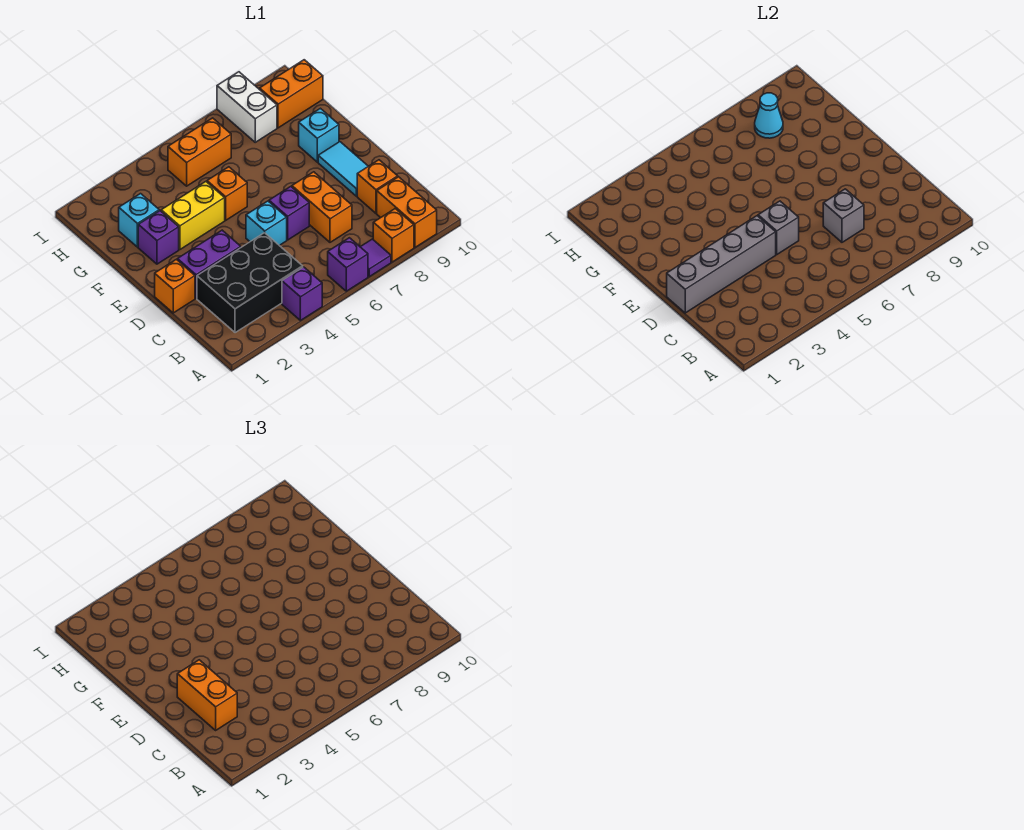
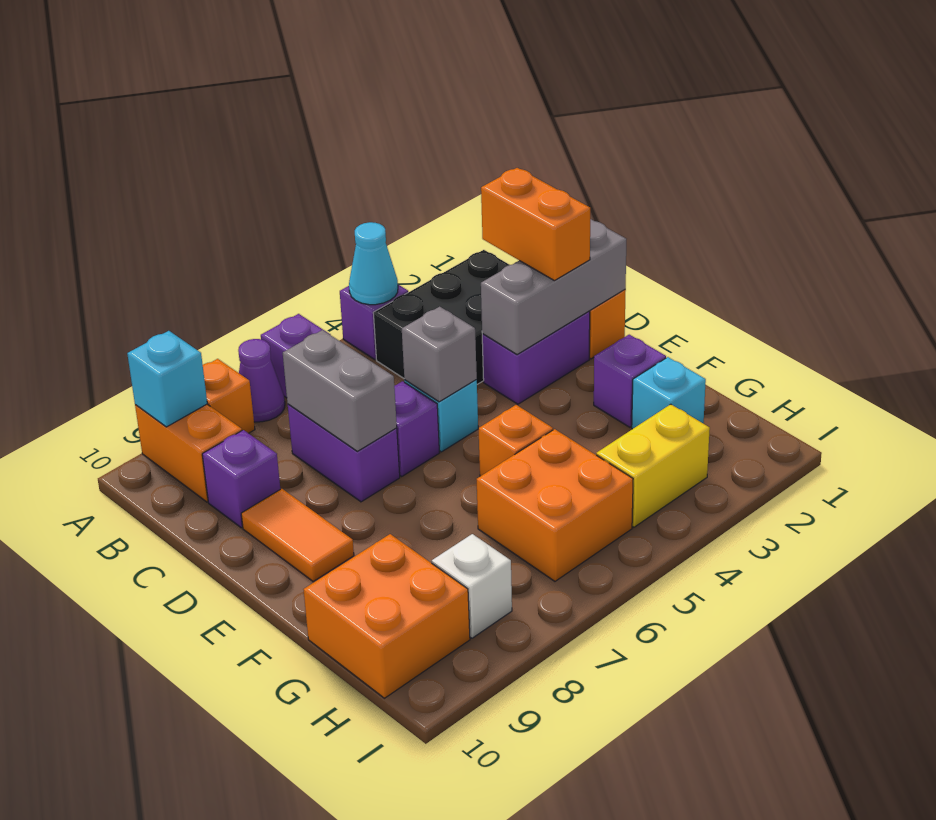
purple 1x1 tile [361,239,391,277] -> purple 1x1 cone [238,339,285,422]
orange 1x2 brick [292,172,352,242] -> purple 1x2 brick [288,404,400,502]
grey 1x1 brick [823,189,864,242] -> grey 1x2 brick [283,330,397,451]
orange 1x1 brick [357,160,398,213] -> purple 1x1 brick [202,430,280,528]
grey 1x4 brick [667,216,776,313] -> grey 1x3 brick [481,219,626,355]
cyan 1x2 tile [318,142,368,196] -> orange 1x2 tile [241,489,354,582]
yellow 1x2 brick [161,182,225,250] -> yellow 1x2 brick moved to [596,404,710,527]
cyan 1x1 brick [299,108,339,162] -> cyan 1x1 brick moved to [127,331,207,427]
orange 1x2 brick [168,118,231,186] -> orange 2x2 brick [476,429,633,581]
white 1x2 brick [217,72,277,142] -> white 1x1 brick [432,534,512,638]
cyan 1x1 cone [755,93,783,138] -> cyan 1x1 cone moved to [349,222,398,305]
orange 1x2 brick [260,60,323,128] -> orange 2x2 brick [303,534,470,698]

